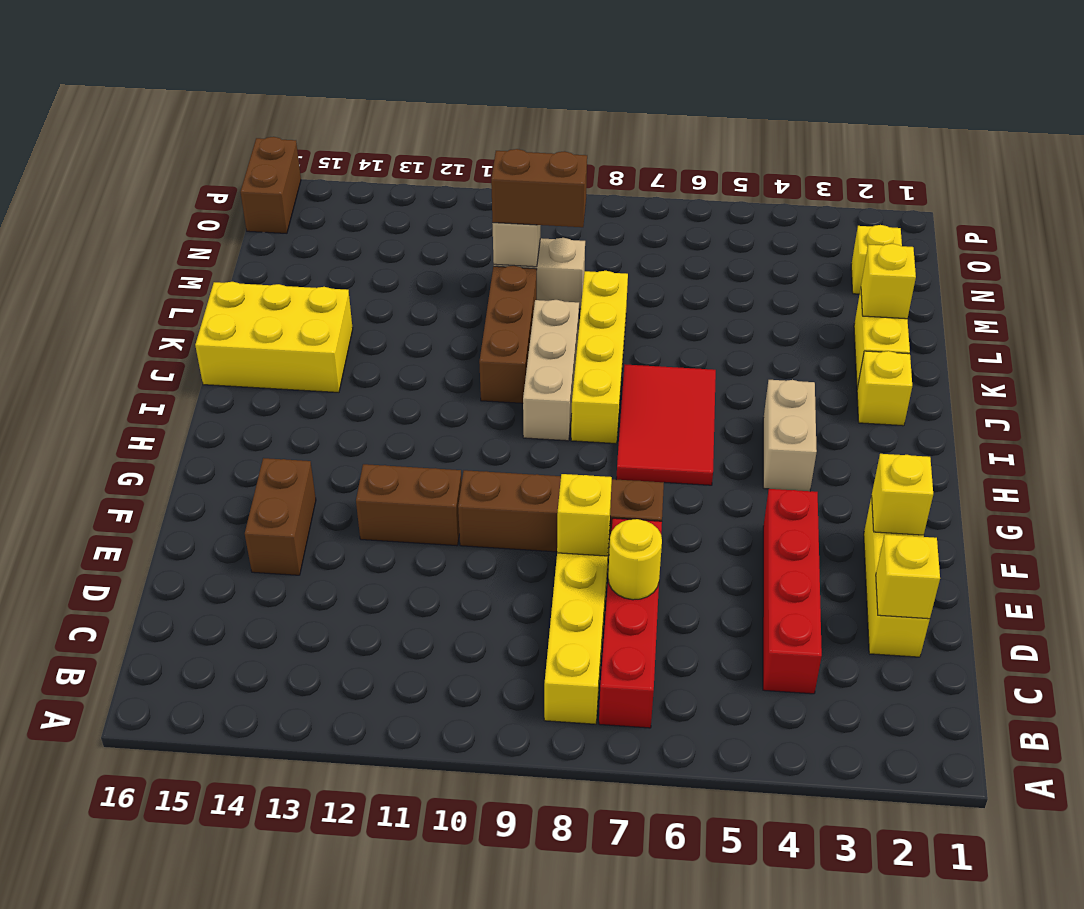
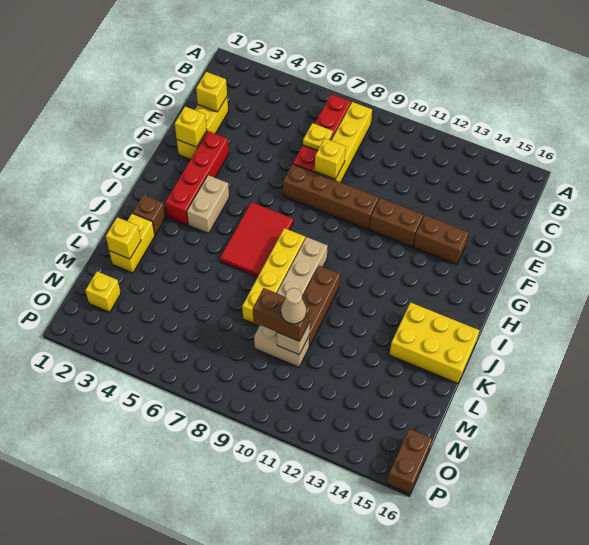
red 1x4 brick [763,489,822,694] -> red 1x4 brick moved to [165,131,229,225]
yellow 1x1 round brick [608,519,662,600] -> yellow 1x1 plate [303,123,333,151]
brown 1x2 brick [245,458,316,575] -> brown 1x2 brick turned to [414,215,469,264]
yellow 1x1 brick [857,351,912,426] -> brown 1x1 brick [133,195,166,235]
none -> tan 1x1 cone [281,288,306,324]

